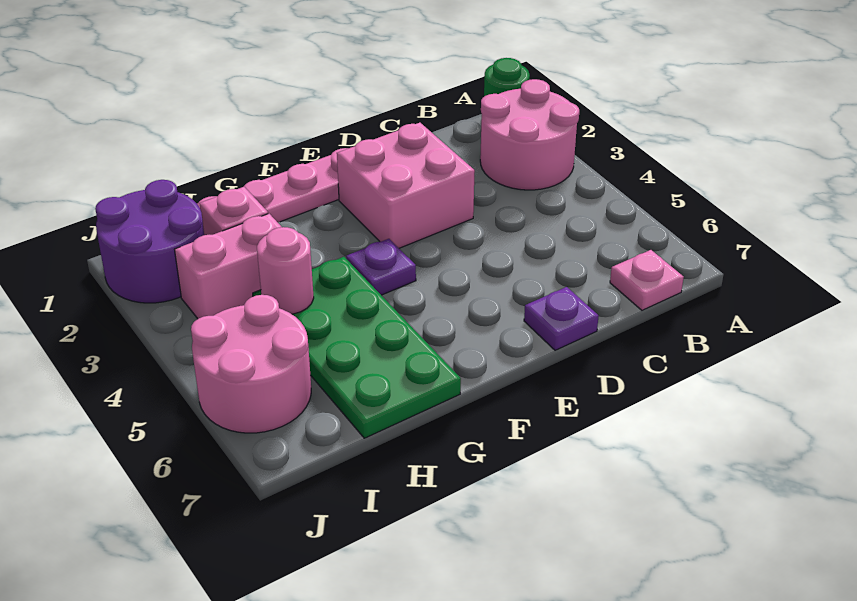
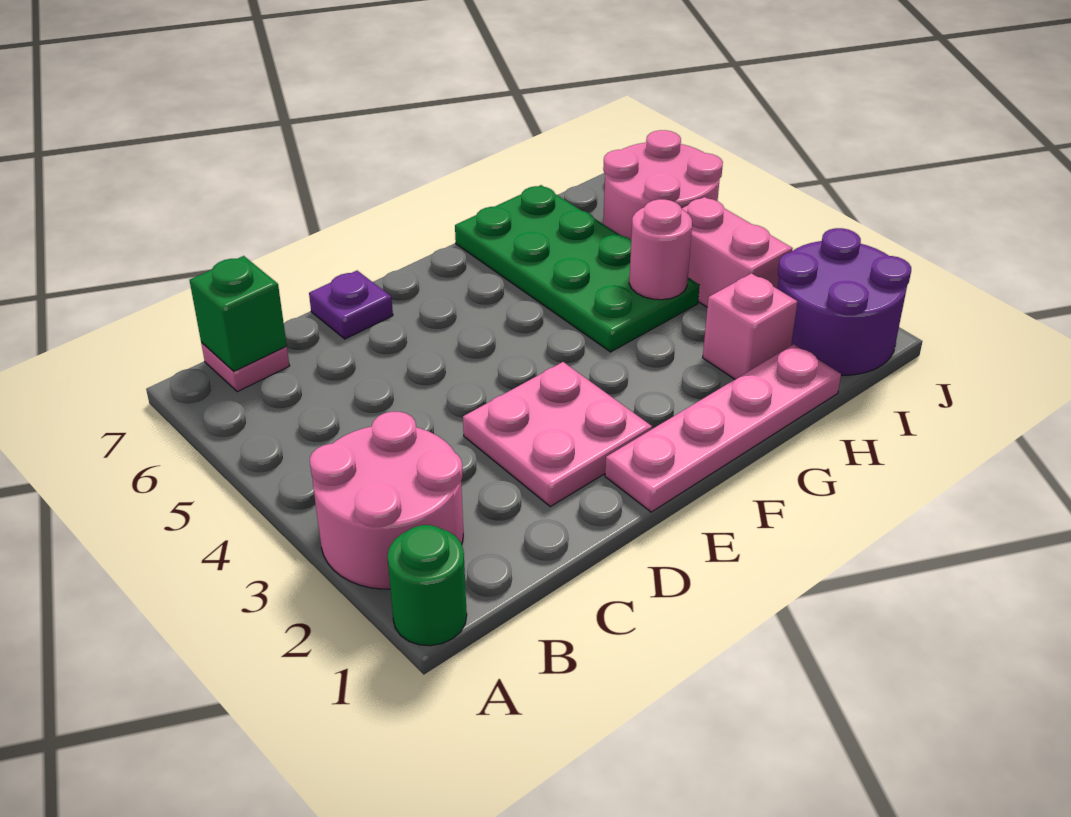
none -> green 1x1 brick [190,256,287,371]
pink 2x2 brick [337,123,475,248] -> pink 2x2 plate [463,362,652,506]
purple 1x1 plate [346,239,416,295] -> none
pink 1x2 brick [175,214,281,319] -> pink 1x2 brick turned to [682,197,793,307]

